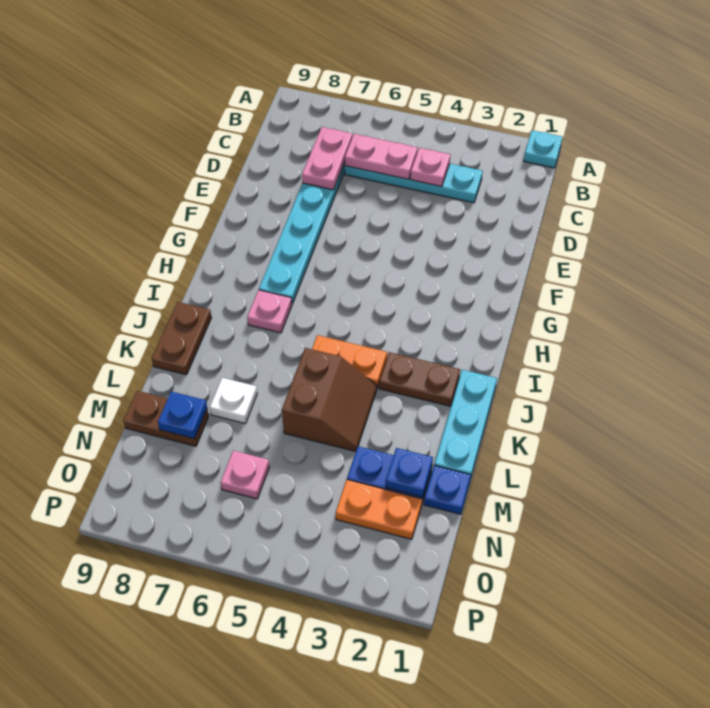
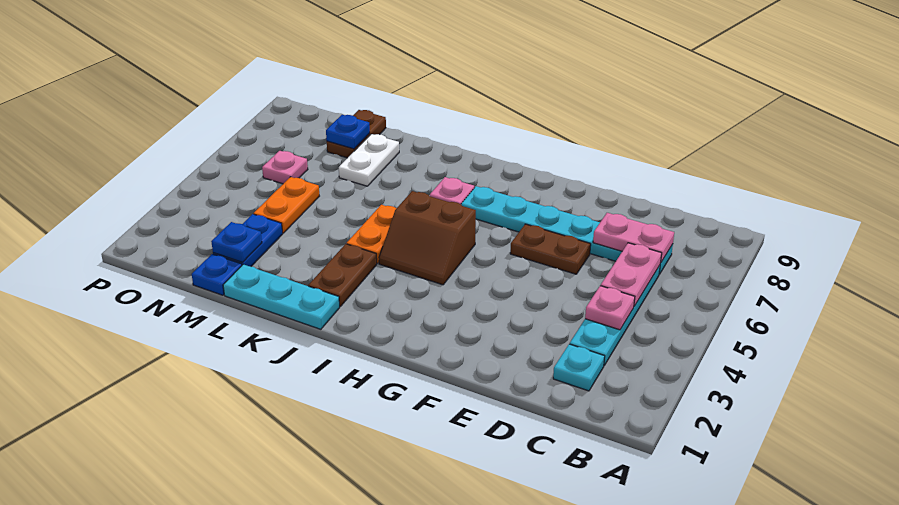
cyan 1x1 plate [524,130,562,168] -> cyan 1x1 plate moved to [553,344,605,391]
brown 1x2 plate [152,302,211,375] -> brown 1x2 plate moved to [510,224,591,274]
brown 2x2 slope [282,348,377,451] -> brown 2x2 slope moved to [379,191,476,285]
white 1x1 plate [210,378,257,424] -> white 1x2 plate [339,134,399,186]
orange 1x2 plate [336,480,422,539] -> orange 1x2 plate moved to [254,177,319,233]

